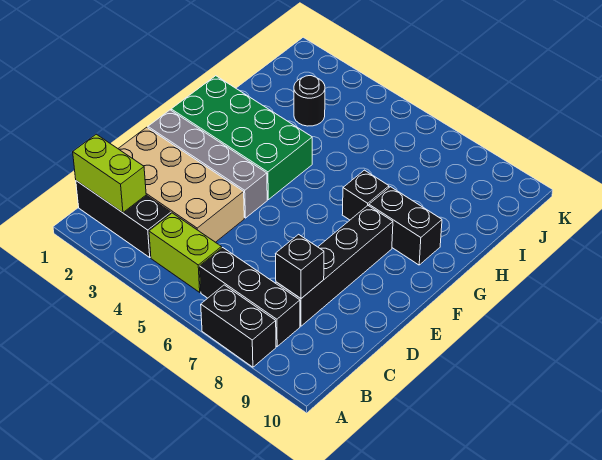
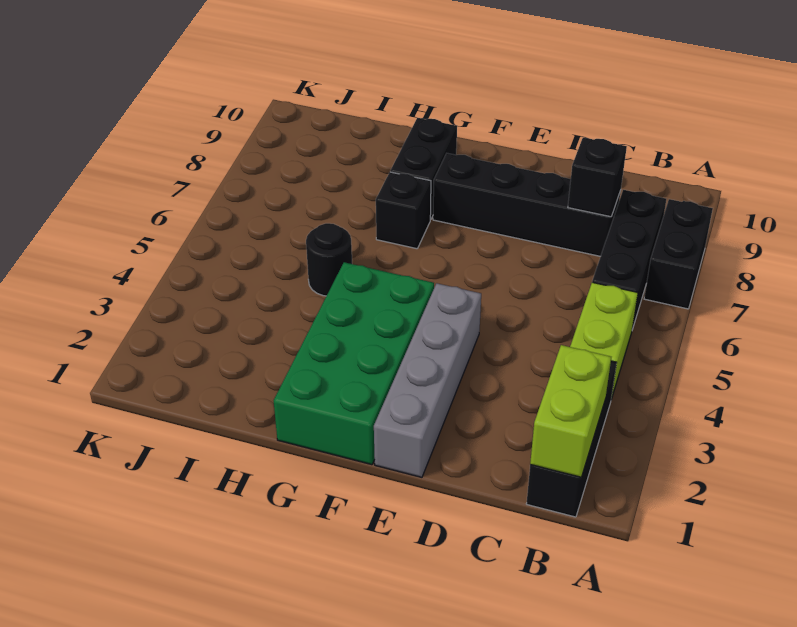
tan 2x4 brick [118,127,244,242] -> none
black 1x1 round brick [294,76,325,126] -> black 1x1 round brick moved to [306,223,352,296]

